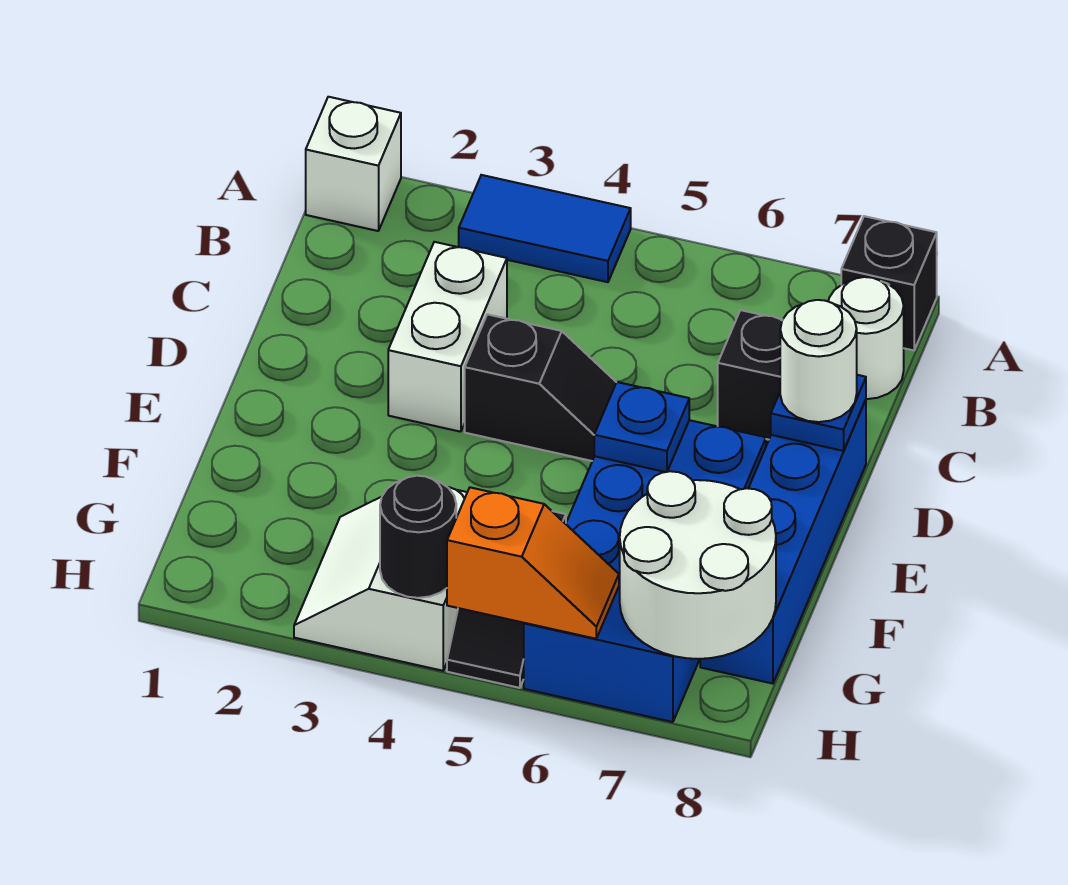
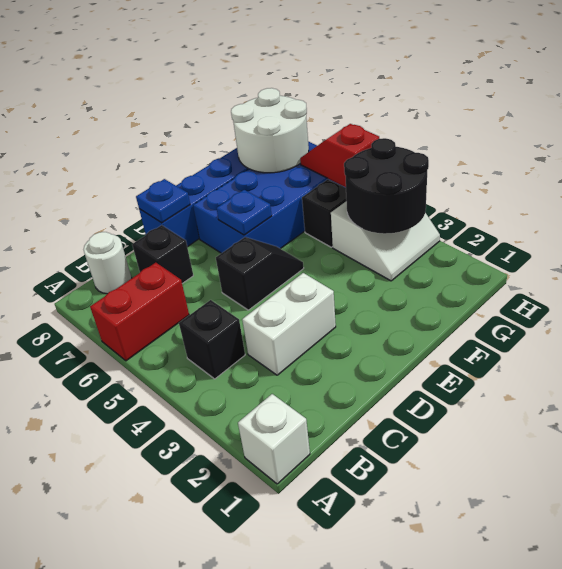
blue 1x2 tile [459,175,631,282] -> none
none -> red 1x2 brick [90,263,189,361]
black 1x1 brick [841,216,937,350] -> black 1x1 brick moved to [179,300,245,379]
black 1x2 slope [465,314,616,461] -> black 1x2 slope turned to [216,237,304,310]
white 1x1 round brick [780,300,857,422] -> none
black 1x1 round brick [380,476,456,598] -> black 2x2 round brick [344,138,429,234]
orange 1x2 slope [447,487,619,639] -> red 1x2 slope [300,124,379,187]

